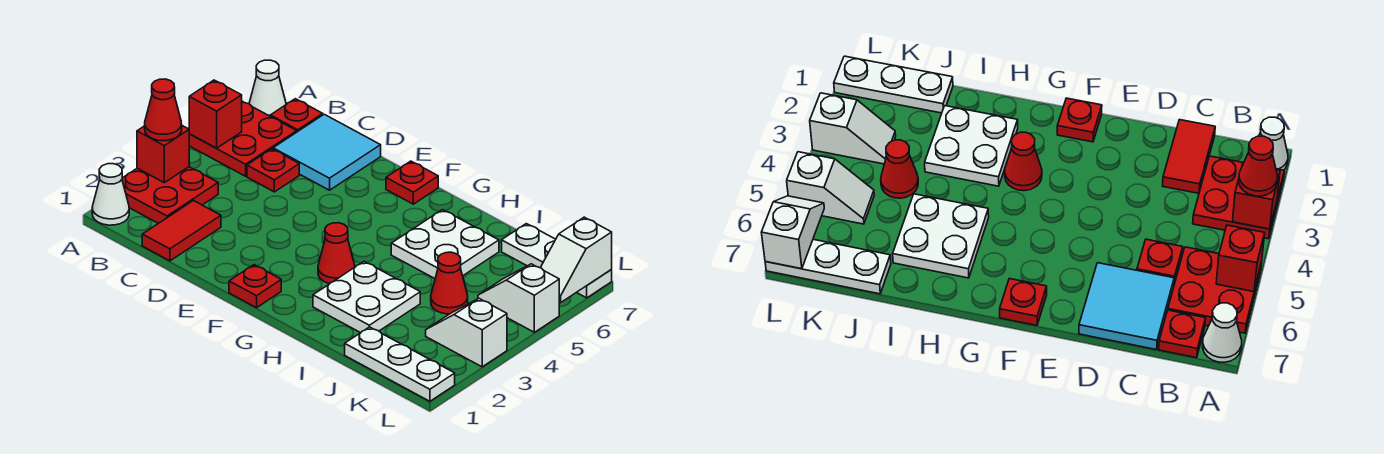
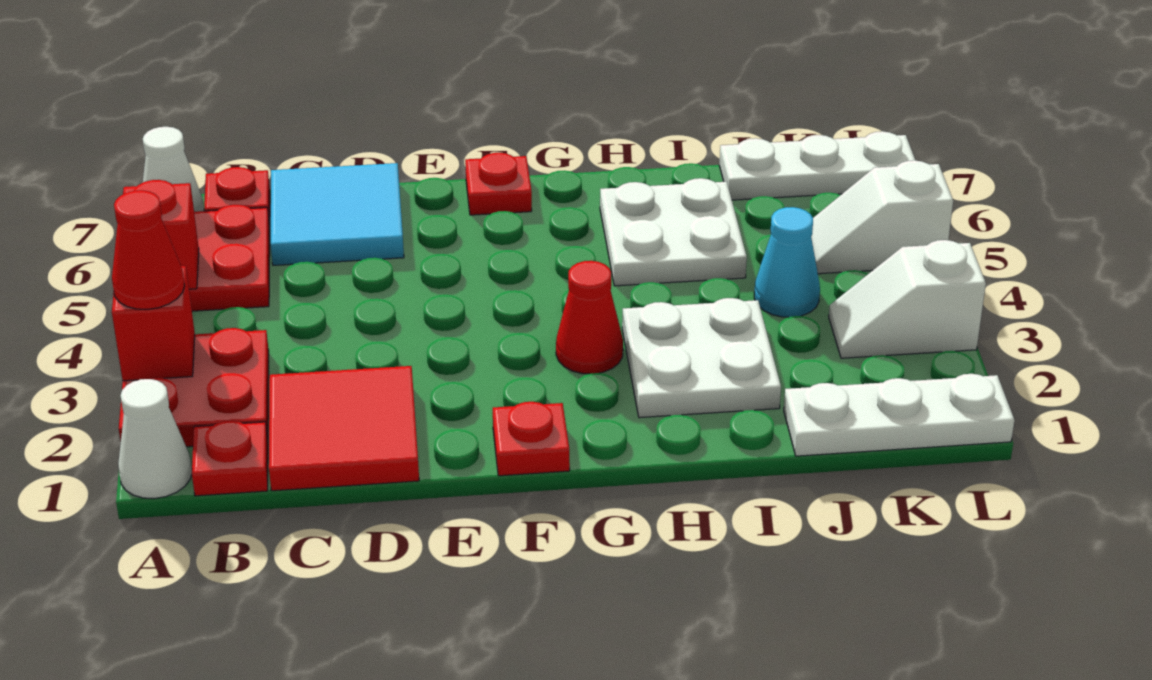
red 1x2 tile [142,201,221,261] -> red 2x2 tile [269,366,419,491]
red 1x1 plate [247,149,299,192] -> red 1x1 plate moved to [192,421,268,496]
red 1x1 cone [431,252,468,314] -> cyan 1x1 cone [754,207,820,317]
white 1x2 slope [540,217,612,303] -> none

